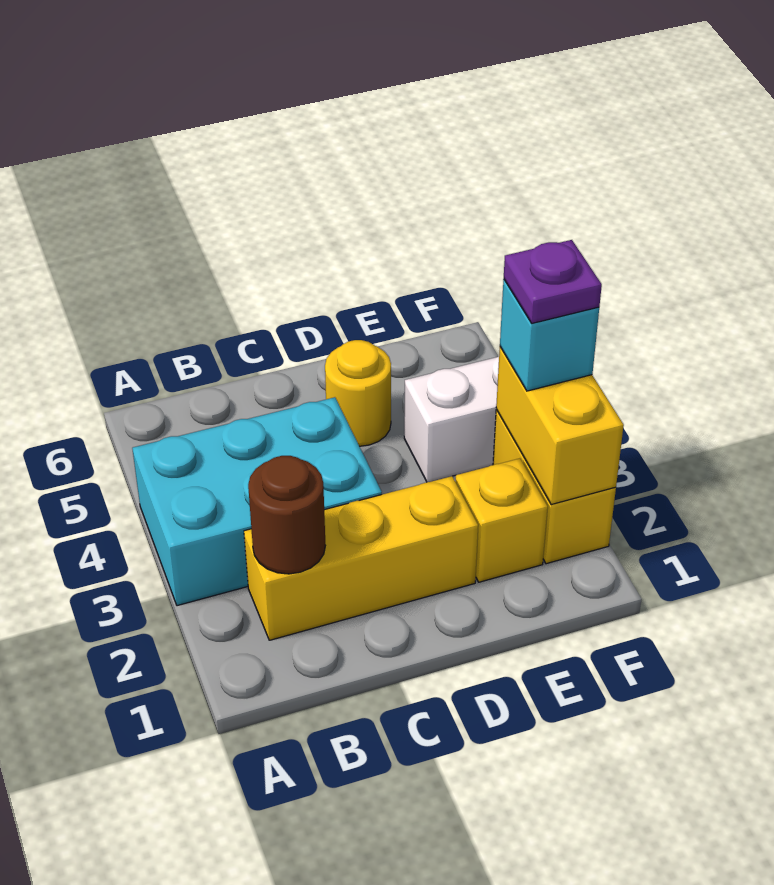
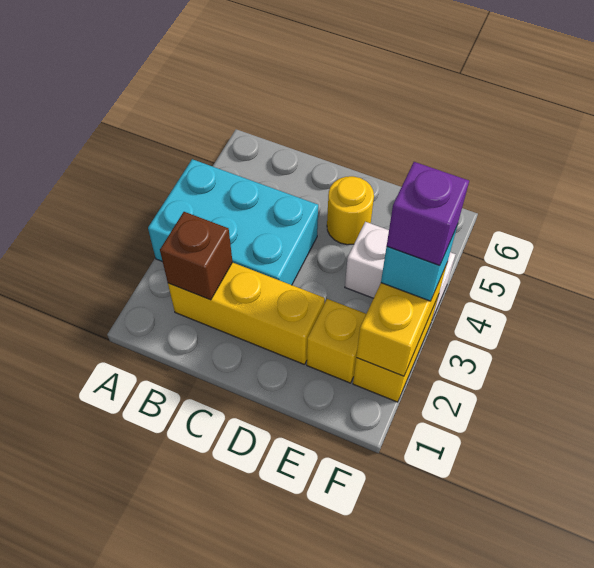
brown 1x1 round brick [248,456,325,574] -> brown 1x1 brick [160,212,232,300]
purple 1x1 plate [504,240,602,323] -> purple 1x1 brick [387,162,469,266]

